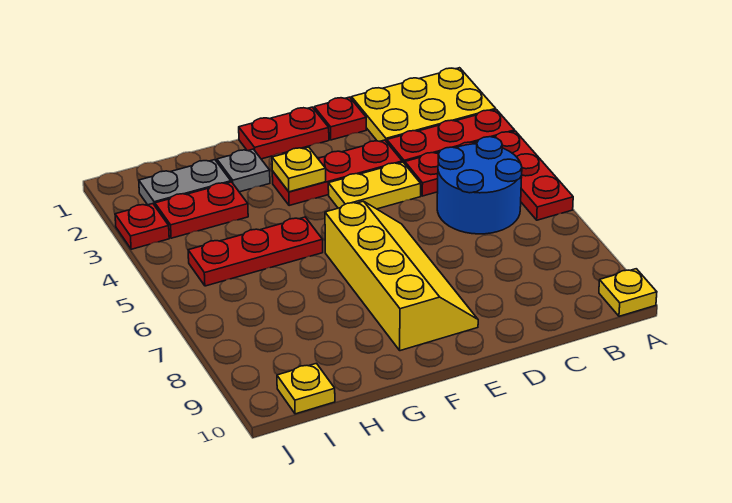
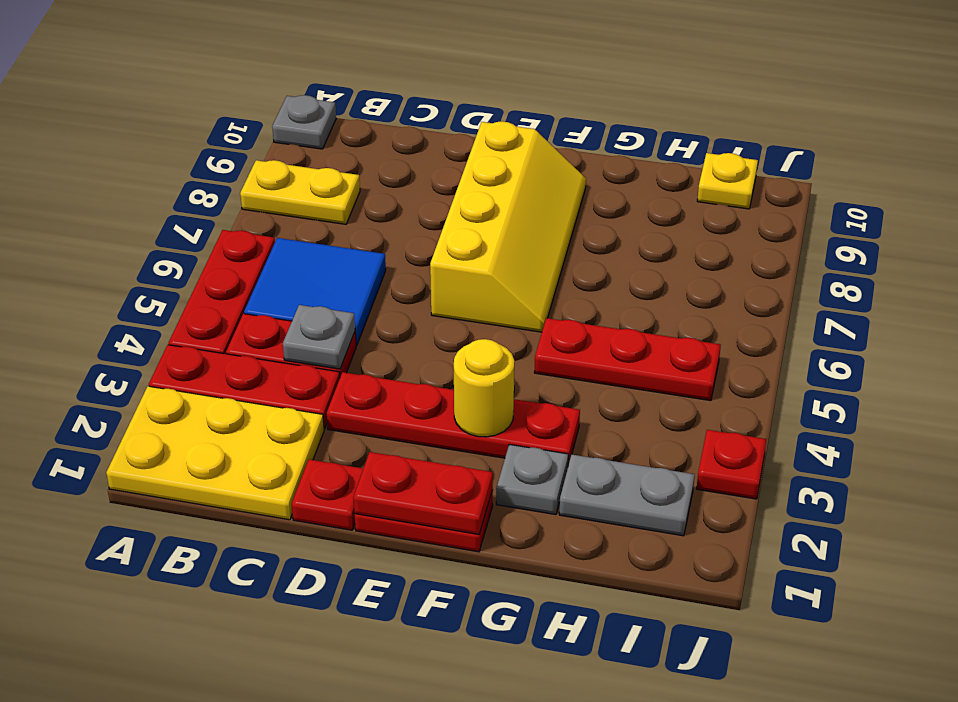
yellow 1x1 plate [599,269,657,316] -> grey 1x1 plate [272,95,336,149]
blue 2x2 round brick [437,137,522,234] -> blue 2x2 tile [244,238,386,346]
none -> grey 1x1 plate [283,305,355,369]
red 1x3 plate [272,140,402,206] -> red 1x4 plate [327,372,580,465]
yellow 1x2 plate [328,162,421,209] -> yellow 1x2 plate moved to [240,160,360,224]
yellow 2x4 slope [325,201,478,351] -> yellow 2x4 slope turned to [430,121,586,332]
yellow 1x1 plate [272,147,326,192] -> yellow 1x1 round brick [454,339,514,437]
red 1x2 plate [155,182,248,238] -> red 1x2 plate moved to [353,452,493,534]

